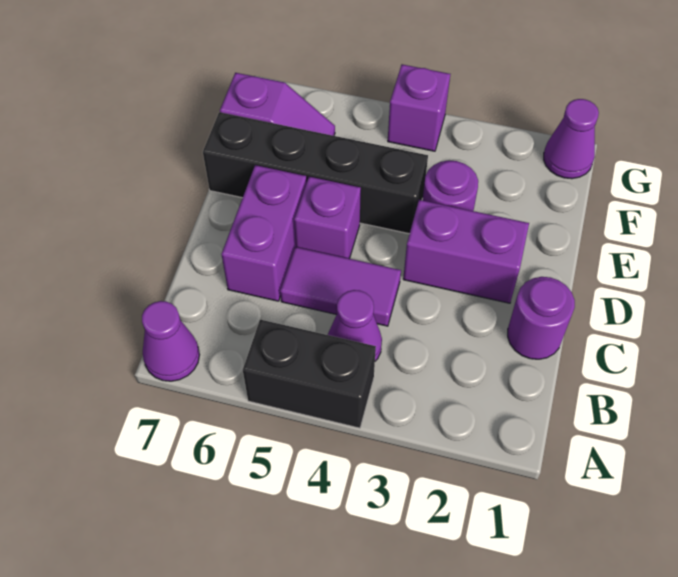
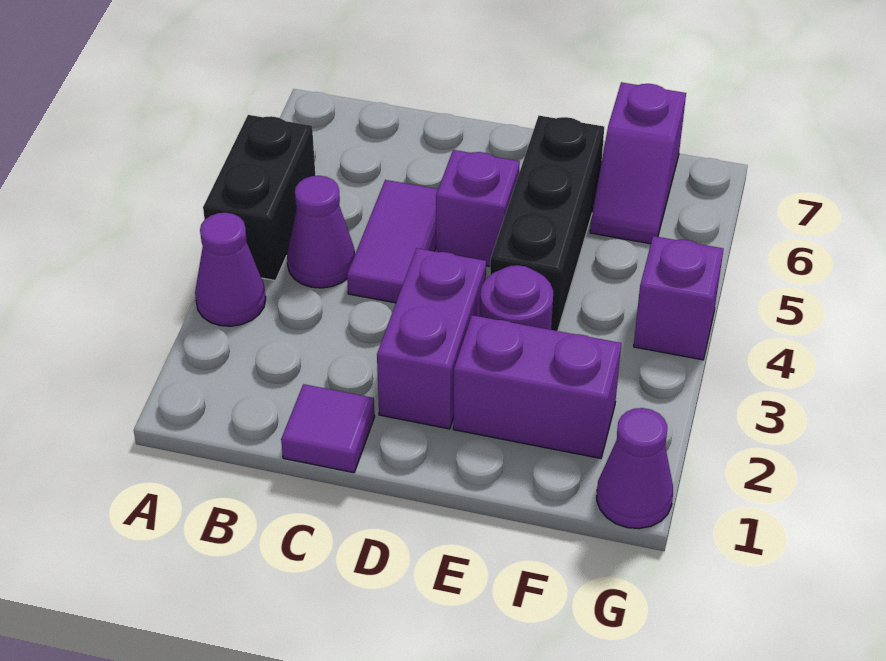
purple 1x1 cone [142,301,199,381] -> purple 1x1 cone moved to [195,213,266,326]
purple 1x1 round brick [508,277,575,359] -> purple 1x1 tile [281,384,375,473]
purple 1x2 brick [221,165,307,301] -> purple 1x2 brick moved to [453,315,621,458]
black 1x4 brick [203,112,428,234] -> black 1x3 brick [490,116,604,331]

